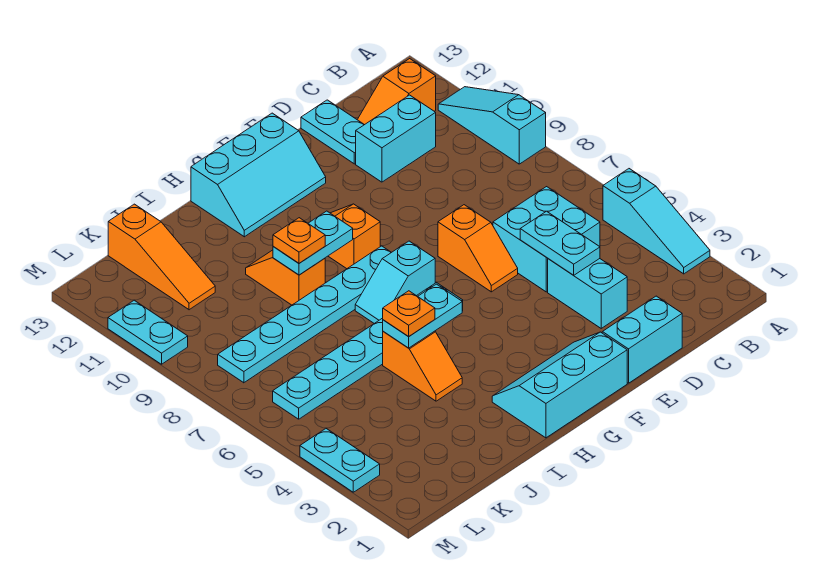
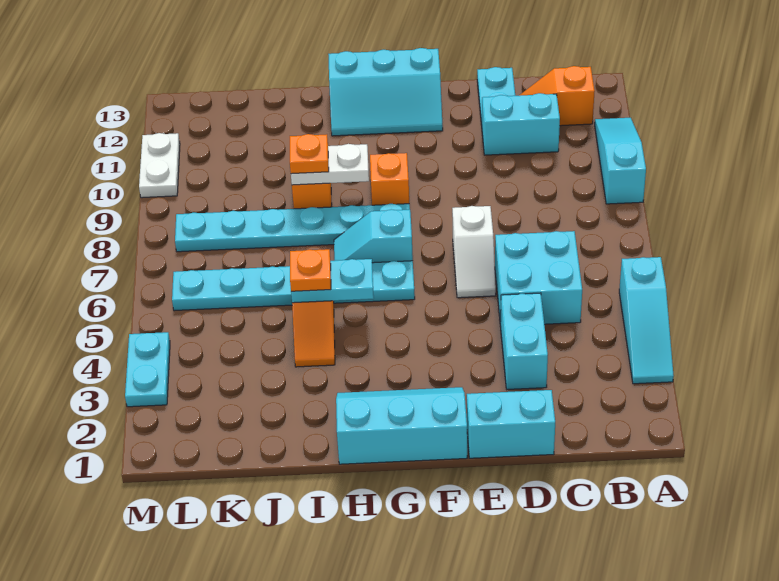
cyan 1x2 plate [520,211,600,275] -> none
orange 1x2 slope [438,205,518,292] -> white 1x2 slope [452,206,496,298]
cyan 1x2 plate [273,211,353,275] -> white 1x2 plate [291,144,369,185]
orange 1x3 slope [108,204,215,310] -> none
cyan 1x2 plate [108,300,188,364] -> white 1x2 plate [139,133,180,198]

